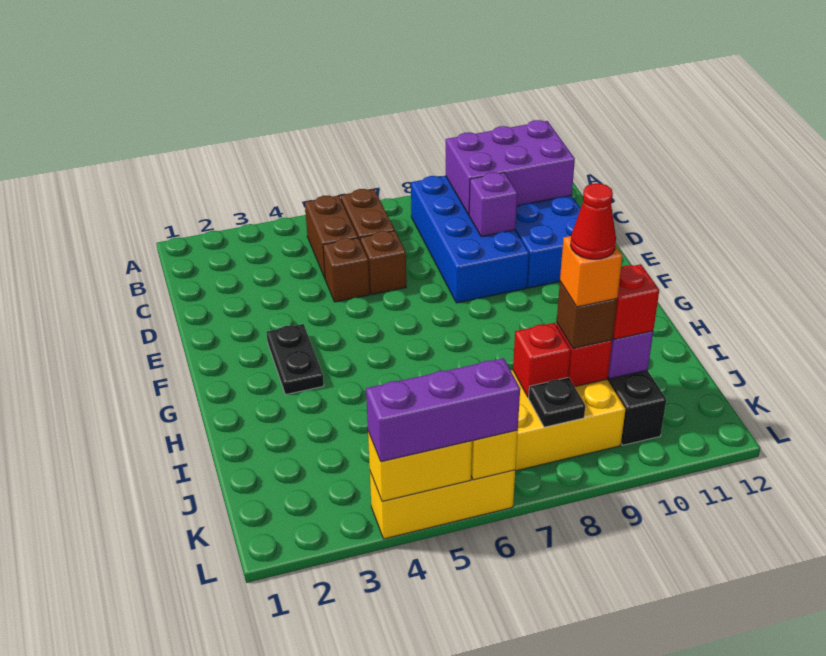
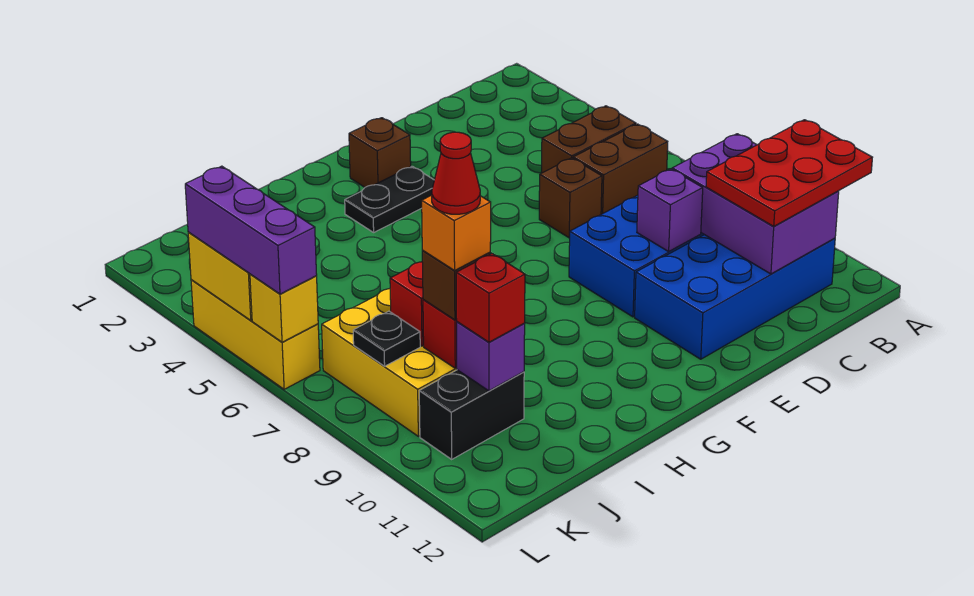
none -> red 2x3 plate [706,120,872,227]
brown 1x1 brick [323,238,370,302] -> brown 1x1 brick moved to [349,118,411,187]

